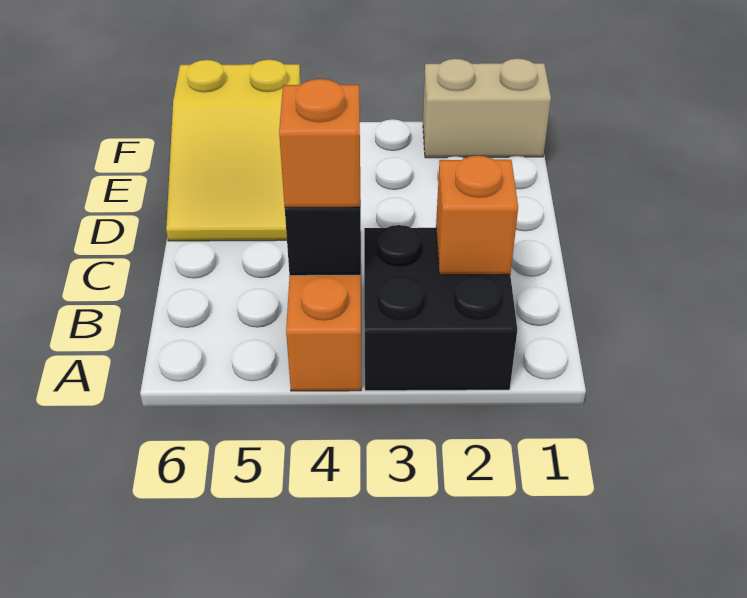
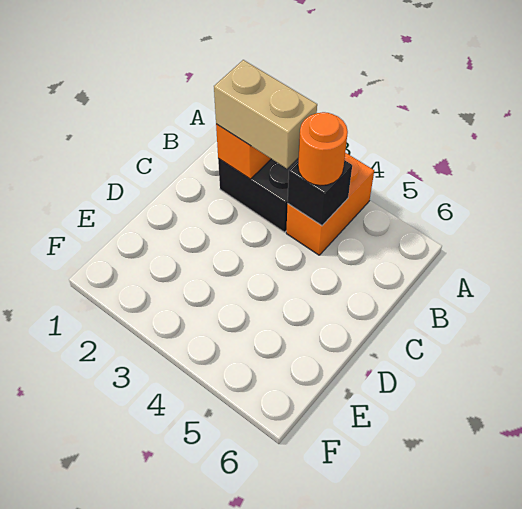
orange 1x1 brick [279,79,360,207] -> orange 1x1 round brick [298,112,348,186]
yellow 2x3 slope [166,60,301,241] -> none
tan 1x2 brick [423,58,551,158] -> tan 1x2 brick moved to [214,60,317,168]

